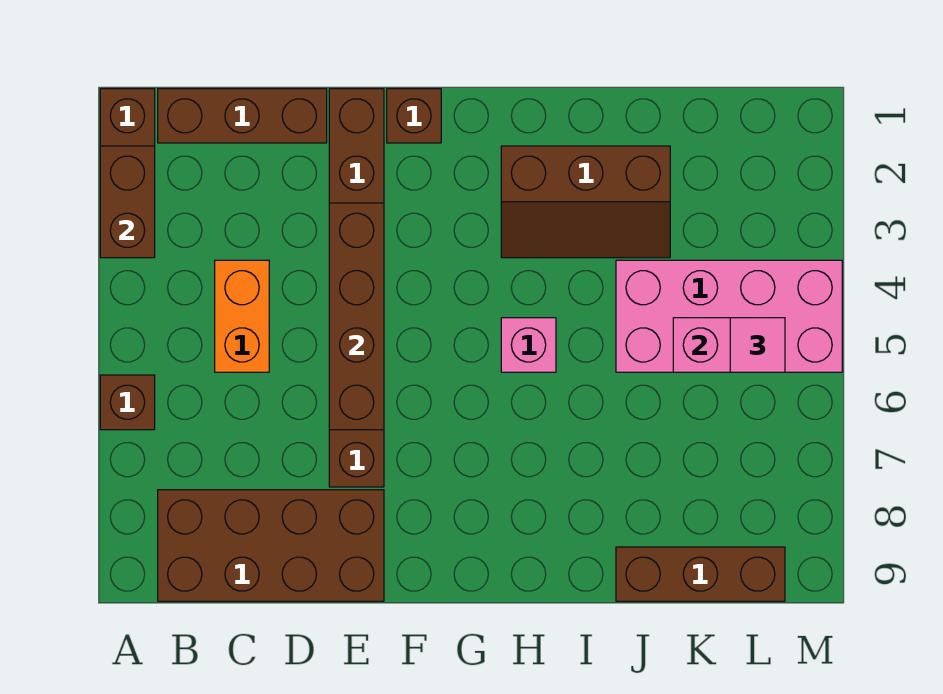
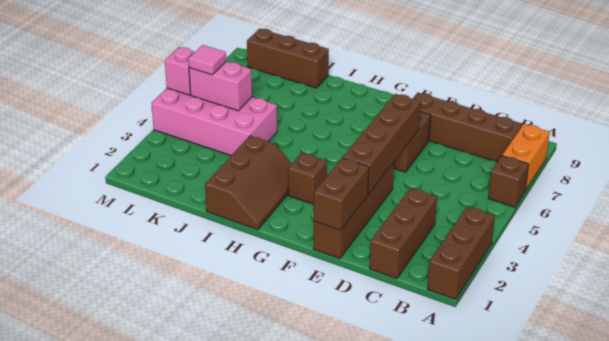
brown 1x2 brick [100,146,155,258] -> brown 1x2 brick moved to [314,158,369,230]
brown 1x3 brick [158,89,327,143] -> brown 1x3 brick turned to [370,188,437,279]
brown 2x4 brick [158,490,384,601] -> brown 1x4 brick [413,92,522,162]
orange 1x2 brick [215,260,269,372] -> orange 1x2 brick moved to [502,124,550,189]
brown 1x1 brick [387,89,441,143] -> brown 1x1 brick moved to [288,153,327,204]
brown 2x3 slope [501,146,670,258] -> brown 2x3 slope turned to [205,136,291,230]
pink 1x1 brick [501,318,556,372] -> pink 1x1 brick moved to [165,47,194,95]

